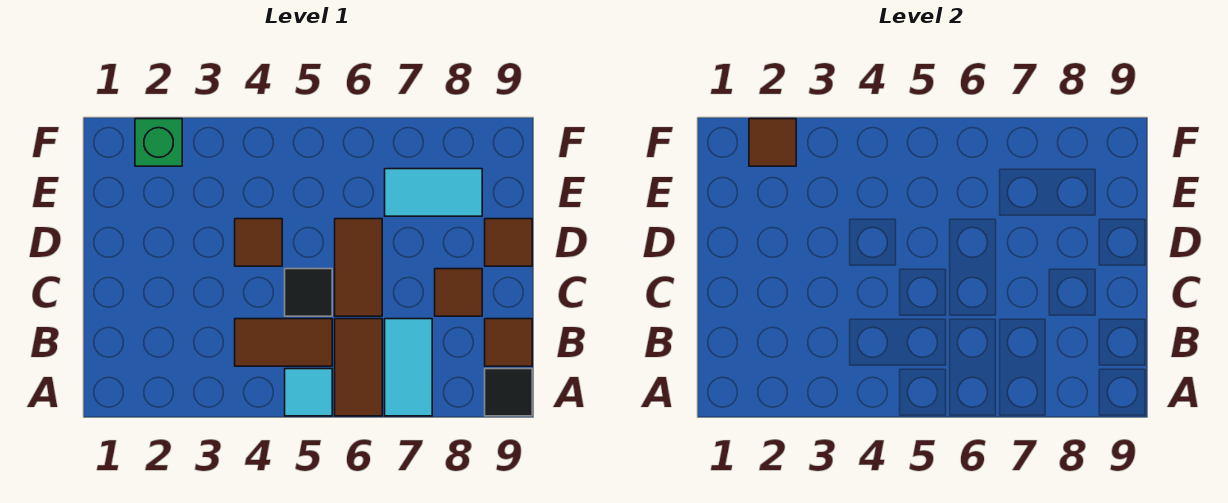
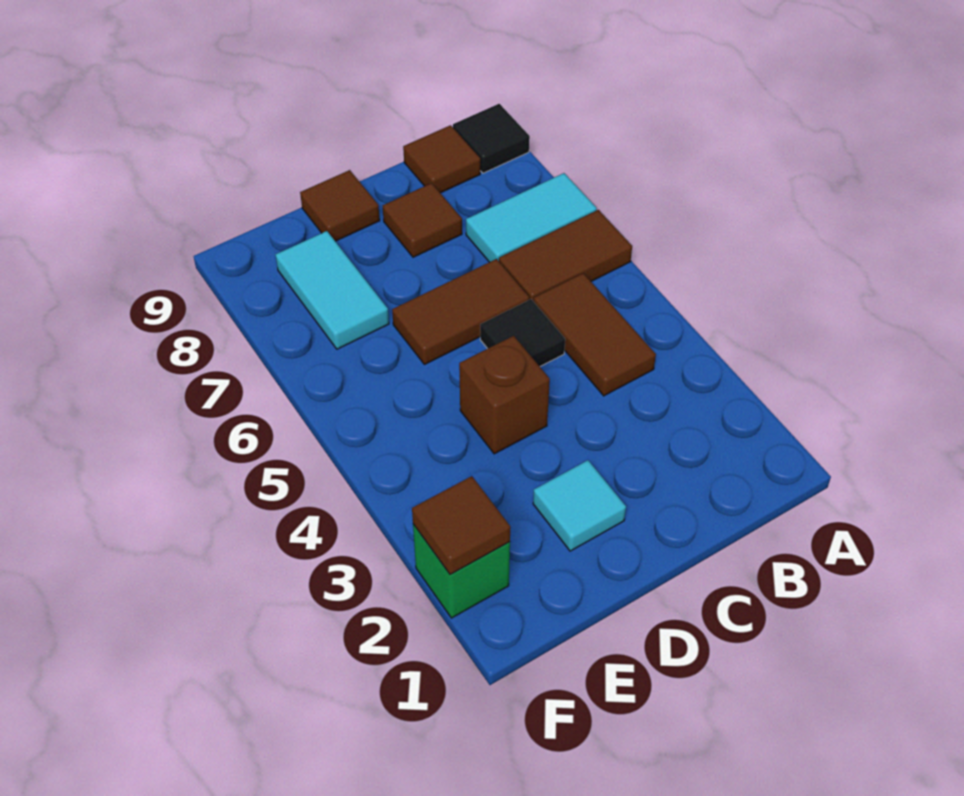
cyan 1x1 tile [285,369,332,416] -> cyan 1x1 tile moved to [533,460,626,551]
brown 1x1 tile [235,219,282,266] -> brown 1x1 brick [459,336,550,454]

